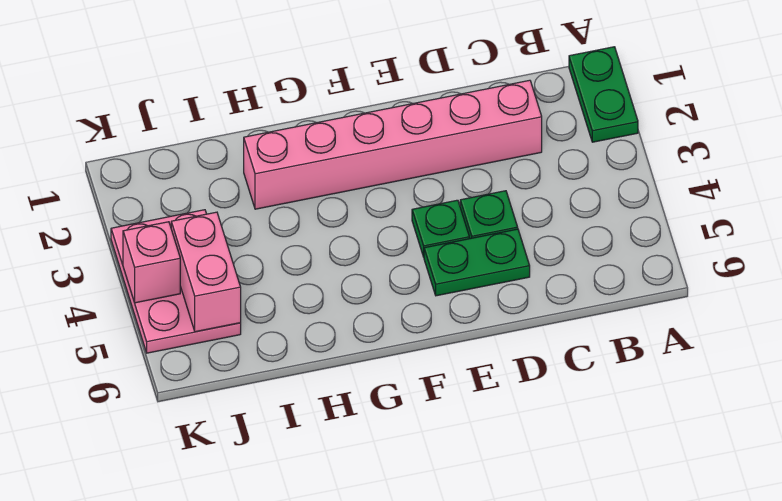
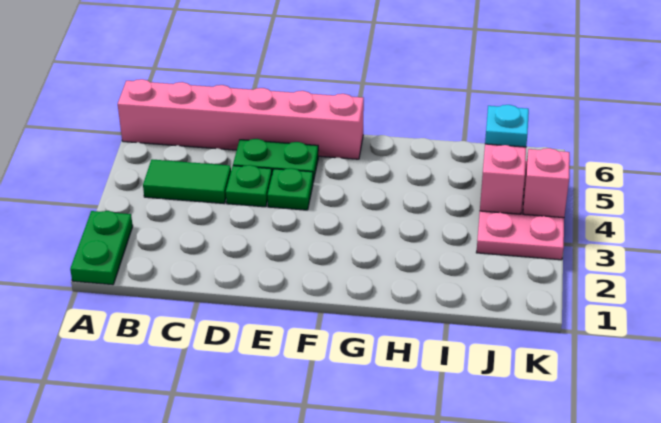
none -> green 1x2 tile [143,159,231,203]
pink 1x6 brick [244,80,542,209] -> pink 1x6 brick moved to [118,79,364,159]
none -> cyan 1x1 plate [485,105,529,147]

